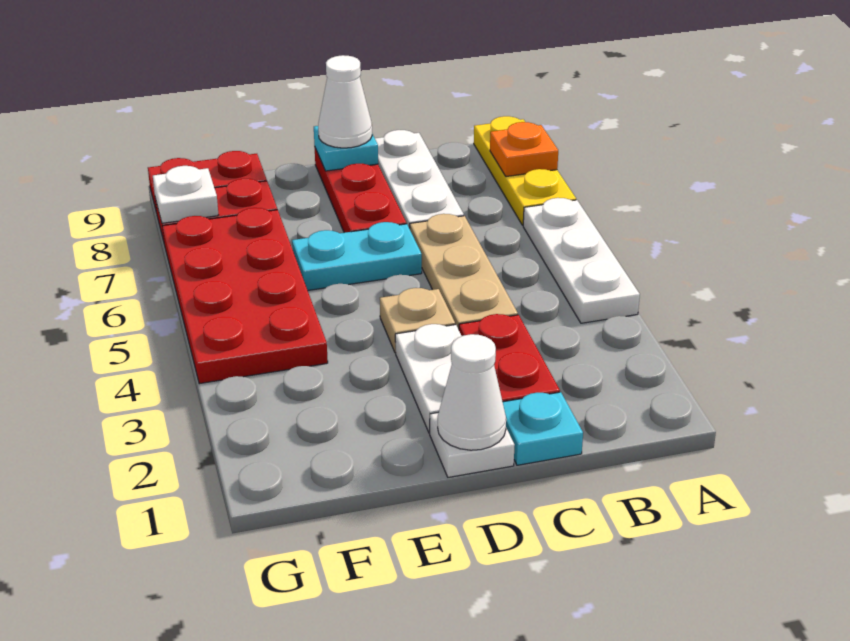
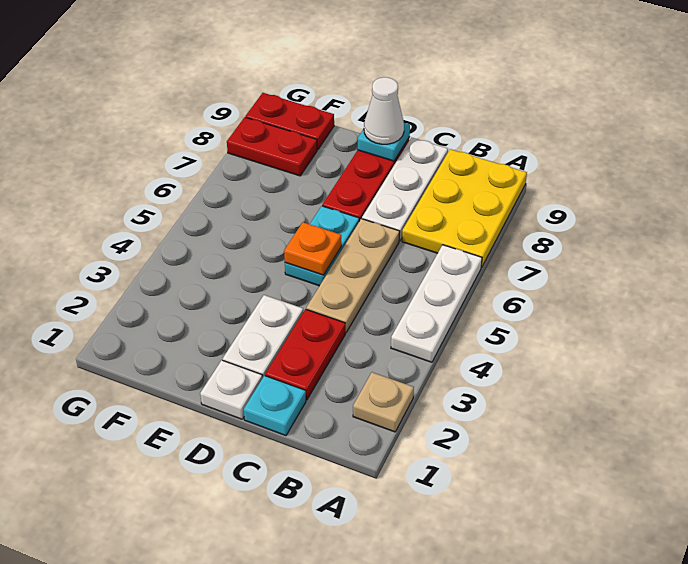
yellow 1x3 plate [474,116,576,225] -> yellow 2x3 plate [402,149,527,267]
orange 1x1 plate [490,122,558,177] -> orange 1x1 plate moved to [284,222,341,275]
white 1x1 cone [438,334,506,450] -> none
tan 1x1 plate [380,288,455,353] -> tan 1x1 plate moved to [353,372,414,432]
cyan 1x2 plate [292,222,422,290] -> cyan 1x2 plate turned to [285,206,359,286]
red 2x4 plate [162,208,328,384] -> none
white 1x1 plate [153,166,218,223] -> none

